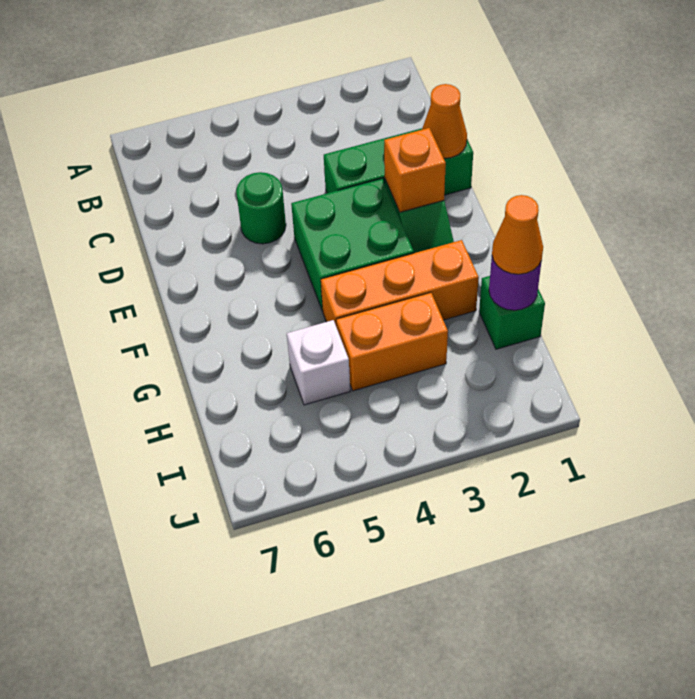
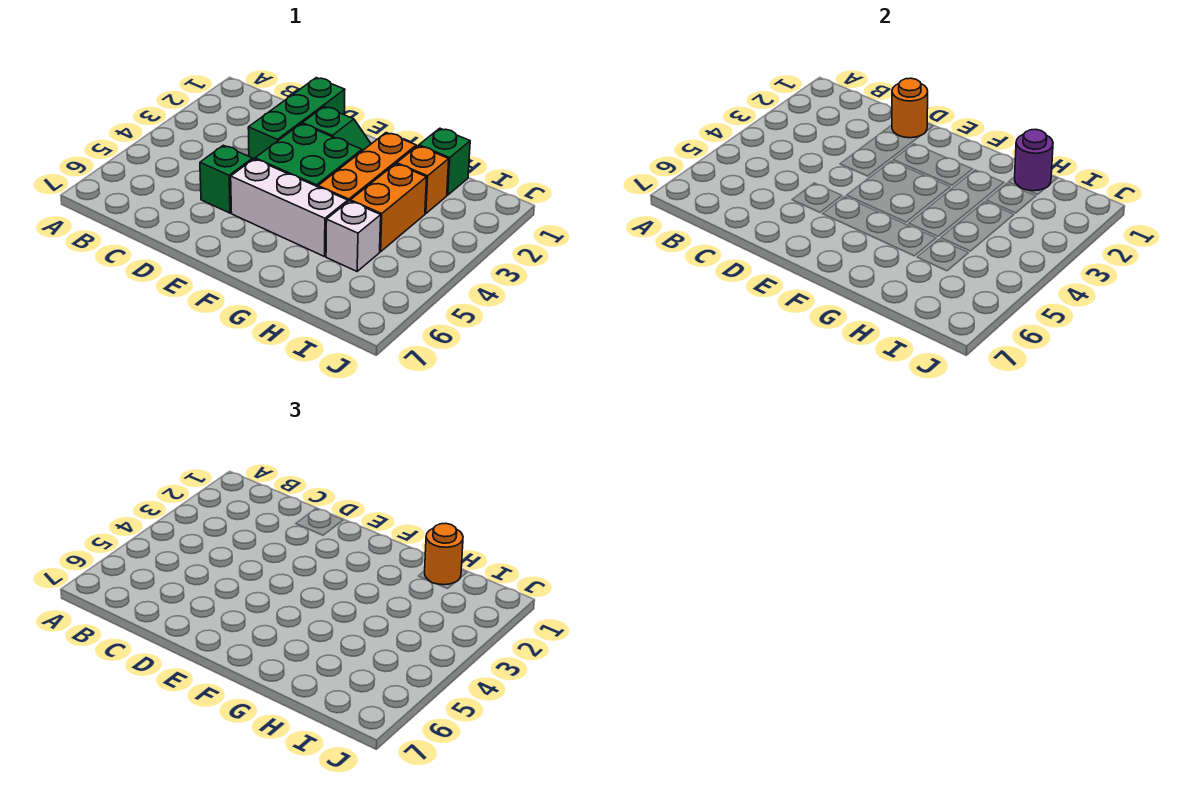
orange 1x1 cone [422,84,467,158] -> orange 1x1 round brick [892,78,928,138]
green 1x1 round brick [236,172,286,244] -> green 1x1 brick [200,145,253,213]
orange 1x1 brick [384,128,446,212] -> orange 1x1 brick moved to [397,146,449,214]
none -> white 1x3 brick [231,159,348,257]
orange 1x1 cone [492,195,543,274] -> orange 1x1 round brick [425,523,463,585]

